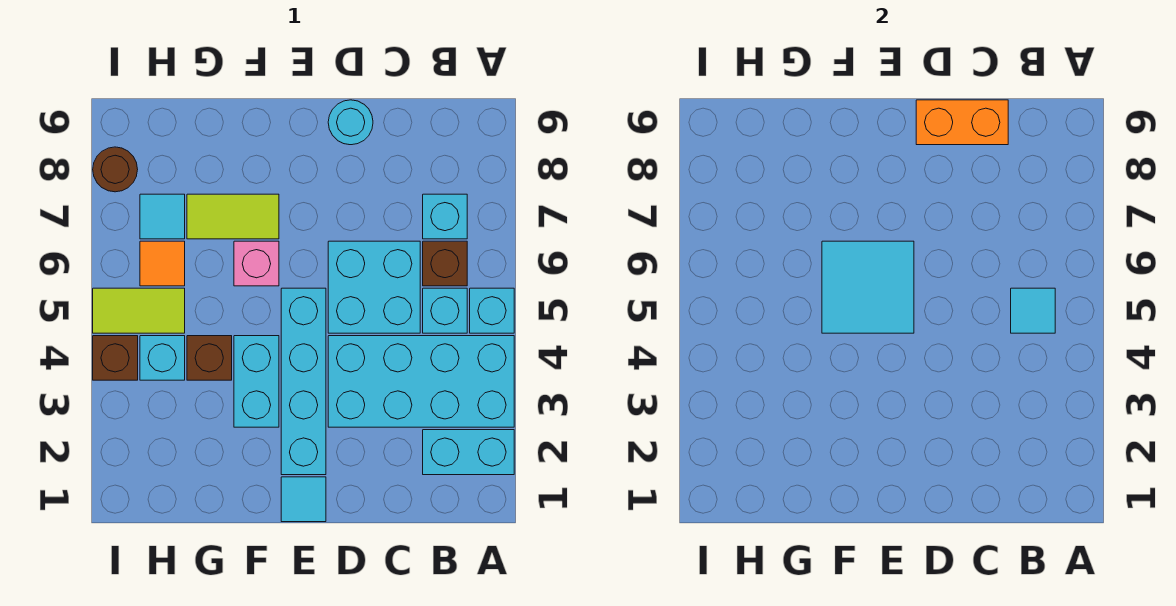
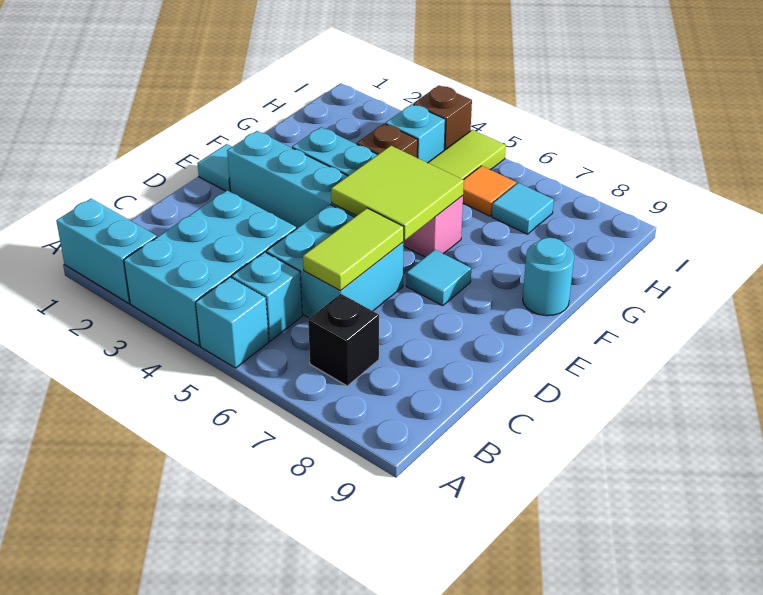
cyan 1x2 brick [423,430,514,475] -> cyan 1x2 brick turned to [56,199,157,303]
cyan 2x4 brick [328,336,514,427] -> cyan 2x3 brick [124,191,296,346]
cyan 1x1 tile [1011,288,1055,333] -> cyan 1x1 tile moved to [406,250,471,306]
brown 1x1 brick [423,241,467,286] -> none
cyan 1x1 brick [423,194,467,239] -> black 1x1 brick [308,294,379,386]
orange 1x2 brick [916,100,1008,145] -> none
cyan 1x1 round brick [328,100,373,145] -> cyan 1x1 round brick moved to [523,238,574,316]
cyan 2x2 tile [822,241,914,333] -> lime 2x2 tile [331,146,464,240]
lime 1x2 tile [187,194,279,239] -> lime 1x2 tile moved to [303,208,404,291]
brown 1x1 round brick [93,147,138,192] -> none

